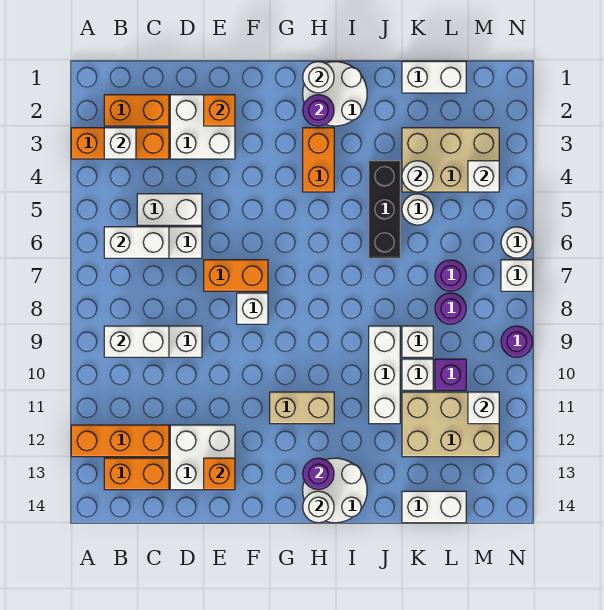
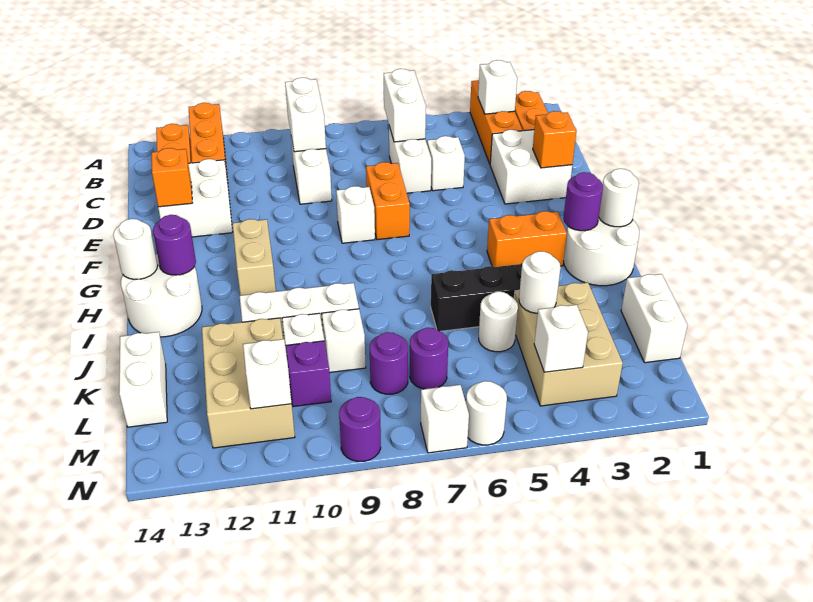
white 1x2 brick [137,194,202,225] -> white 1x1 brick [427,136,465,191]

